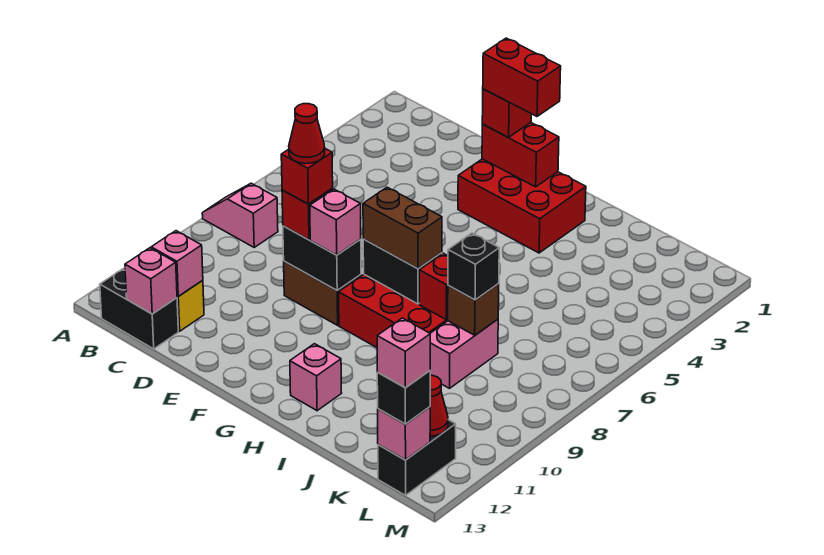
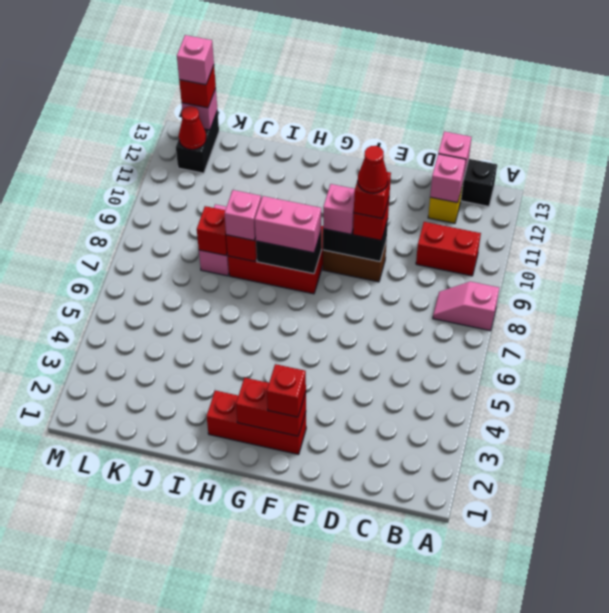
pink 1x2 slope [202,183,278,247] -> pink 1x2 slope turned to [433,282,499,331]
red 2x3 brick [458,159,586,253] -> red 1x3 brick [207,391,306,454]
red 1x2 brick [483,38,561,116] -> red 1x2 brick moved to [416,222,481,276]
brown 1x2 brick [363,187,442,269] -> pink 1x2 brick [255,196,321,253]
pink 1x1 brick [290,344,341,411] -> pink 1x1 brick moved to [225,190,261,240]
brown 1x1 brick [448,284,499,335] -> red 1x1 brick [197,206,227,255]
black 1x1 brick [448,233,499,300] -> none
black 1x1 brick [377,371,430,424] -> red 1x1 brick [179,65,216,108]

